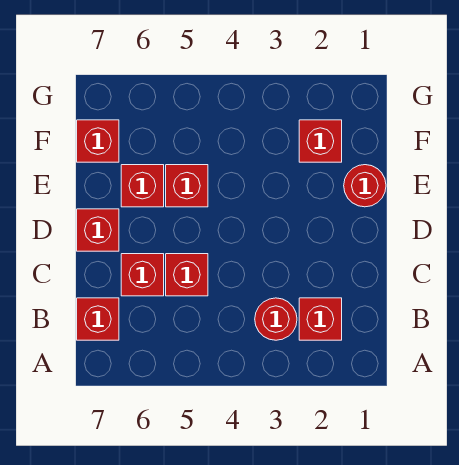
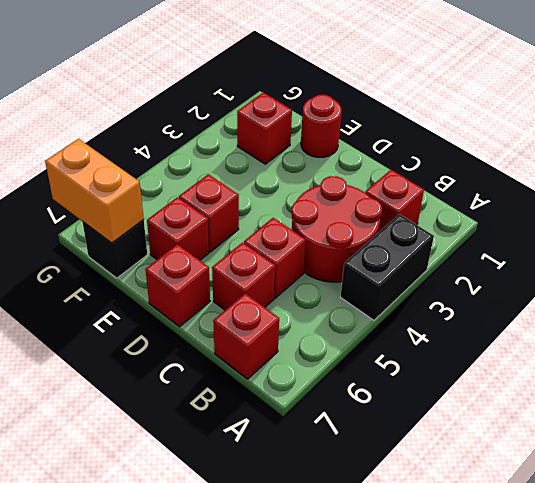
none -> black 1x2 brick [340,214,434,320]
red 1x1 round brick [255,298,297,340] -> red 2x2 round brick [291,176,382,282]
red 1x1 brick [77,120,119,162] -> black 1x1 brick [83,220,147,278]
none -> orange 1x2 brick [45,139,144,243]

